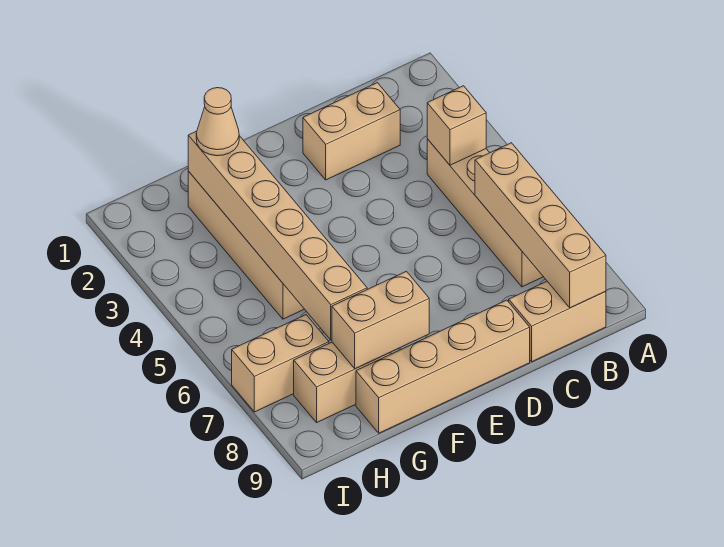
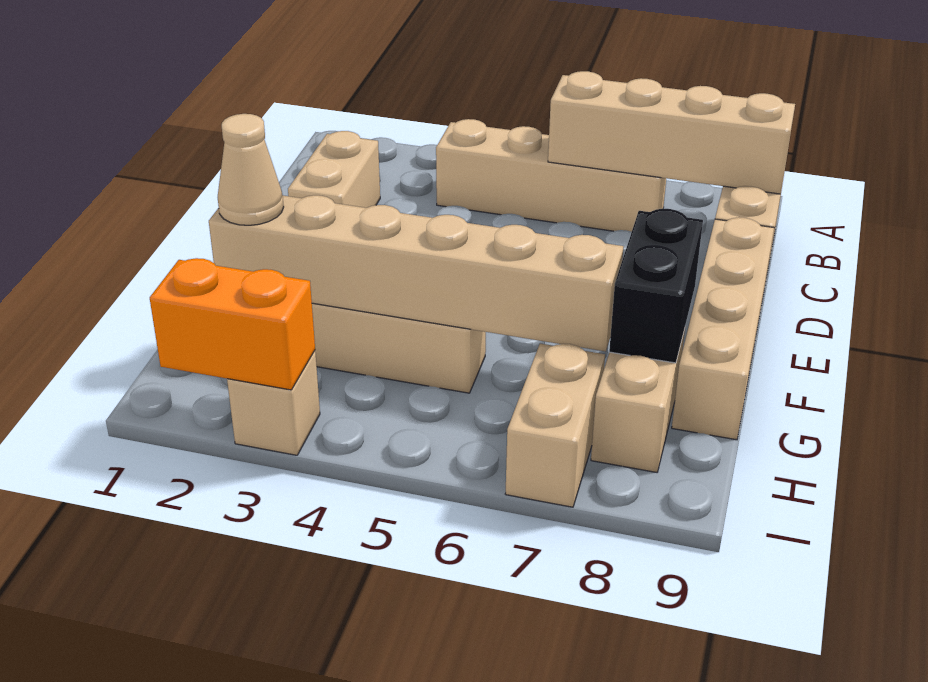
tan 1x1 brick [427,86,486,165] -> tan 1x1 brick moved to [227,351,320,455]
tan 1x2 brick [332,271,429,369] -> black 1x2 brick [609,209,703,363]
none -> orange 1x2 brick [150,258,315,390]

